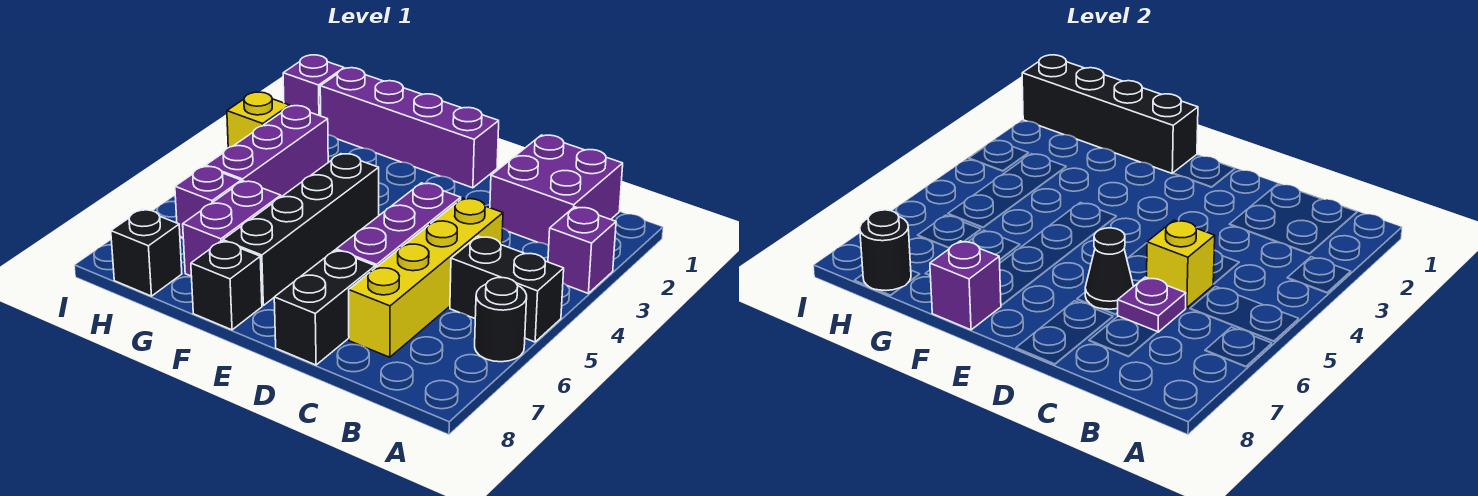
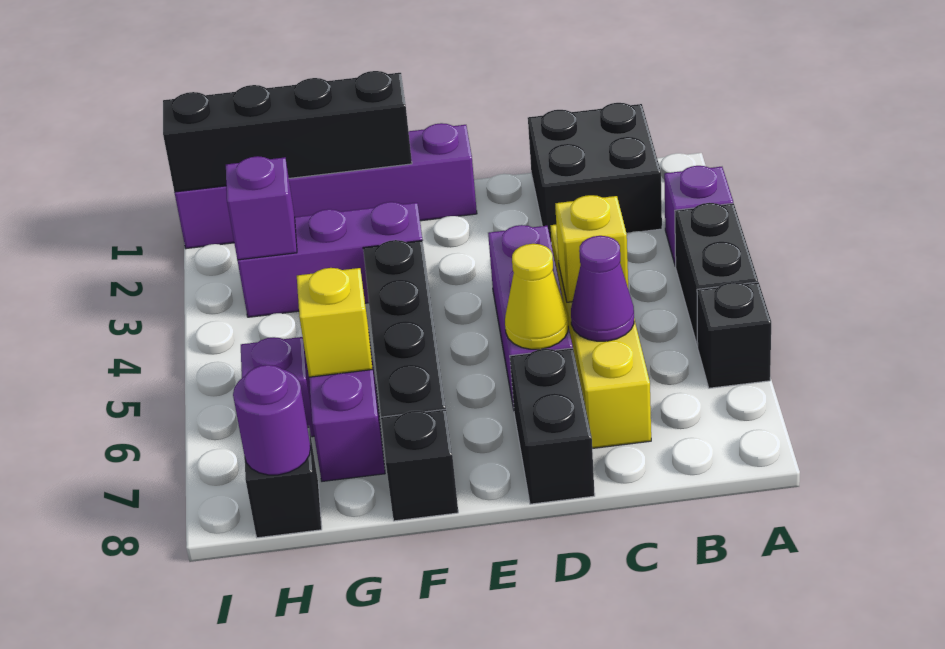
black 1x2 brick [450,236,564,342] -> black 1x2 brick turned to [675,203,758,346]
black 1x1 round brick [475,278,527,362] -> black 1x1 brick [697,282,771,388]
purple 2x2 brick [490,135,623,246] -> black 2x2 brick [528,103,662,240]
purple 1x1 plate [1118,277,1186,332] -> purple 1x1 cone [571,236,634,341]
black 1x1 cone [1085,228,1134,309] -> yellow 1x1 cone [505,244,568,349]
purple 1x1 brick [930,241,1001,330] -> purple 1x1 brick moved to [226,156,297,260]
purple 1x3 brick [206,106,328,197] -> purple 1x3 brick turned to [238,202,422,317]
black 1x1 round brick [860,210,911,291] -> purple 1x1 round brick [233,365,311,475]
yellow 1x1 brick [227,92,290,148] -> yellow 1x1 brick moved to [297,268,373,377]

